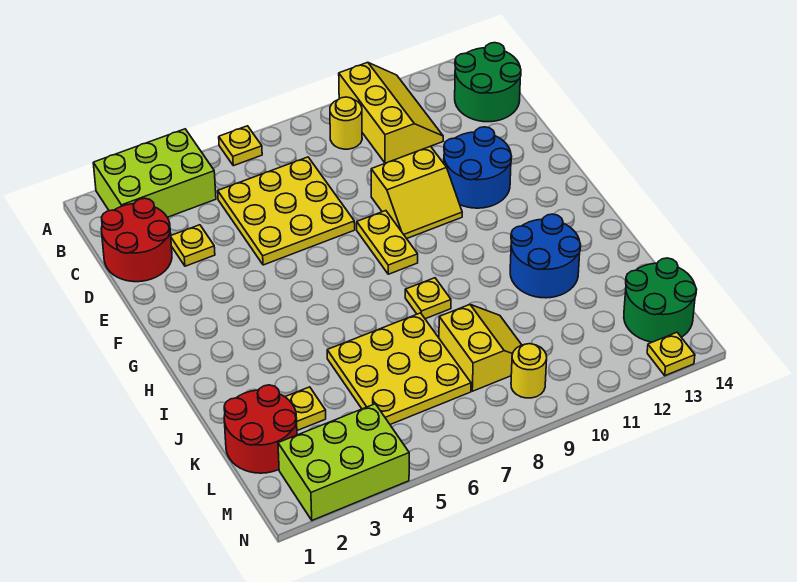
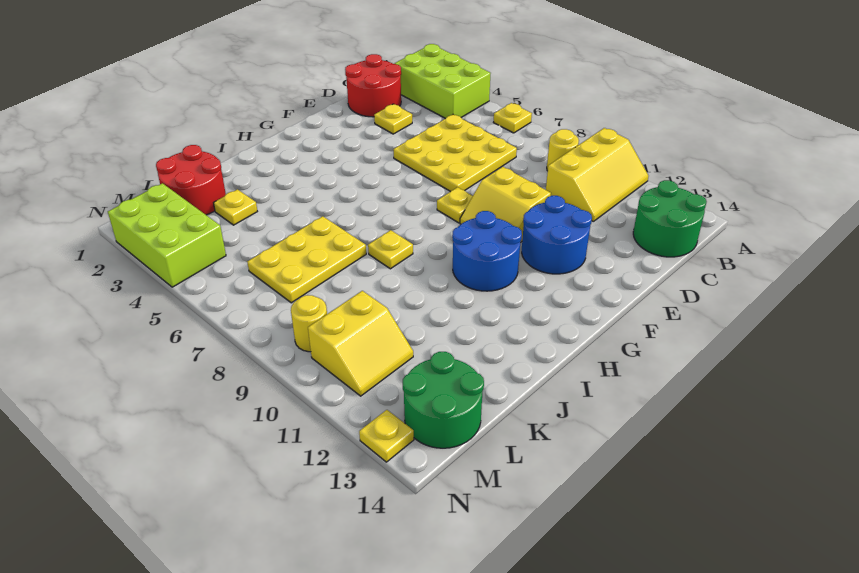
yellow 1x2 plate [357,211,418,274] -> yellow 1x1 plate [437,187,473,223]
blue 2x2 round brick [510,214,581,298] -> blue 2x2 round brick moved to [452,211,522,291]
yellow 3x3 plate [327,313,471,425] -> yellow 2x3 plate [247,216,366,303]
yellow 2x2 slope [439,305,521,391] -> yellow 2x2 slope moved to [308,291,413,396]

